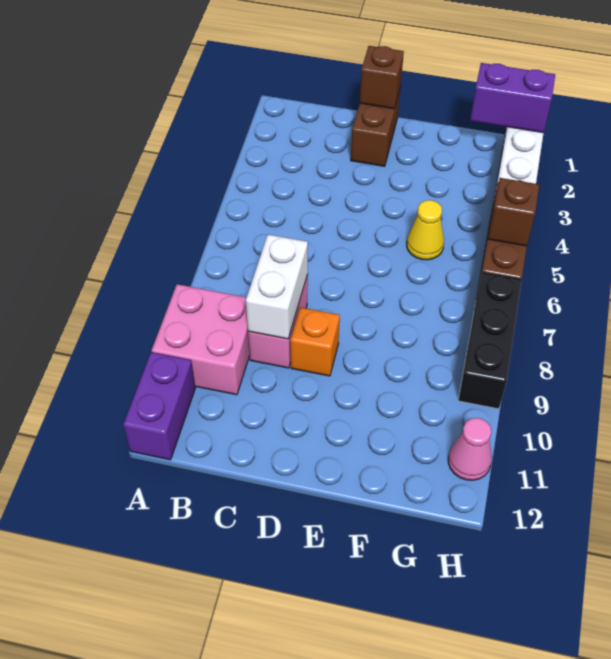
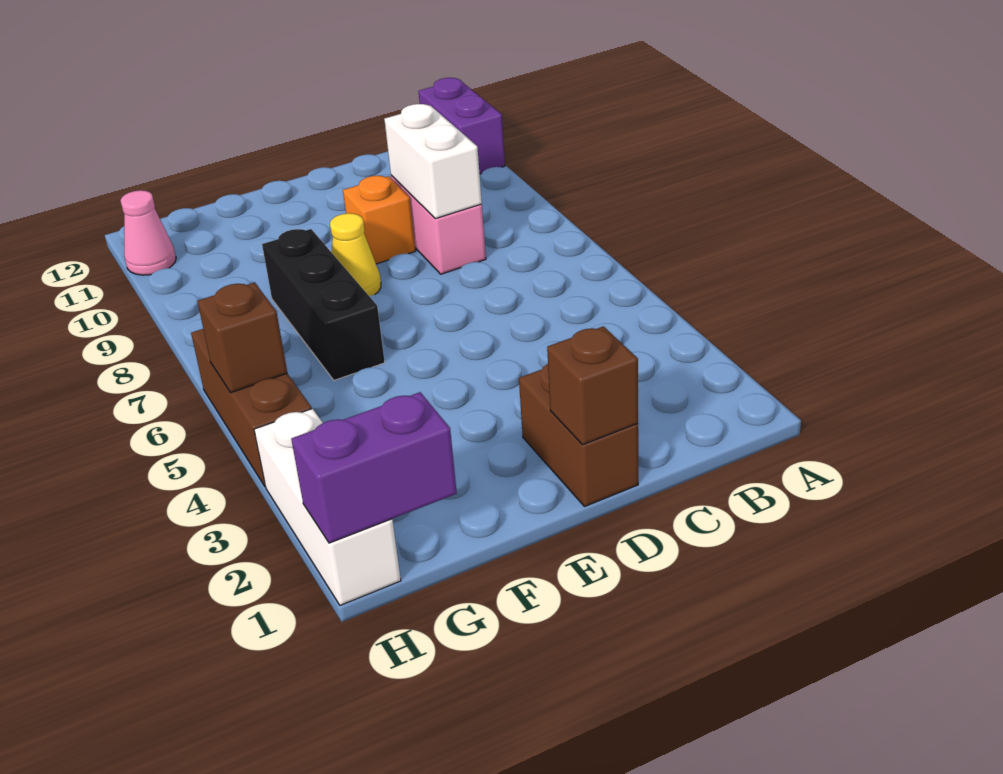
pink 2x2 brick [152,284,250,395] -> none
yellow 1x1 cone [407,200,444,260] -> yellow 1x1 cone moved to [330,213,381,296]
black 1x3 brick [458,272,522,409] -> black 1x3 brick moved to [262,229,385,380]

